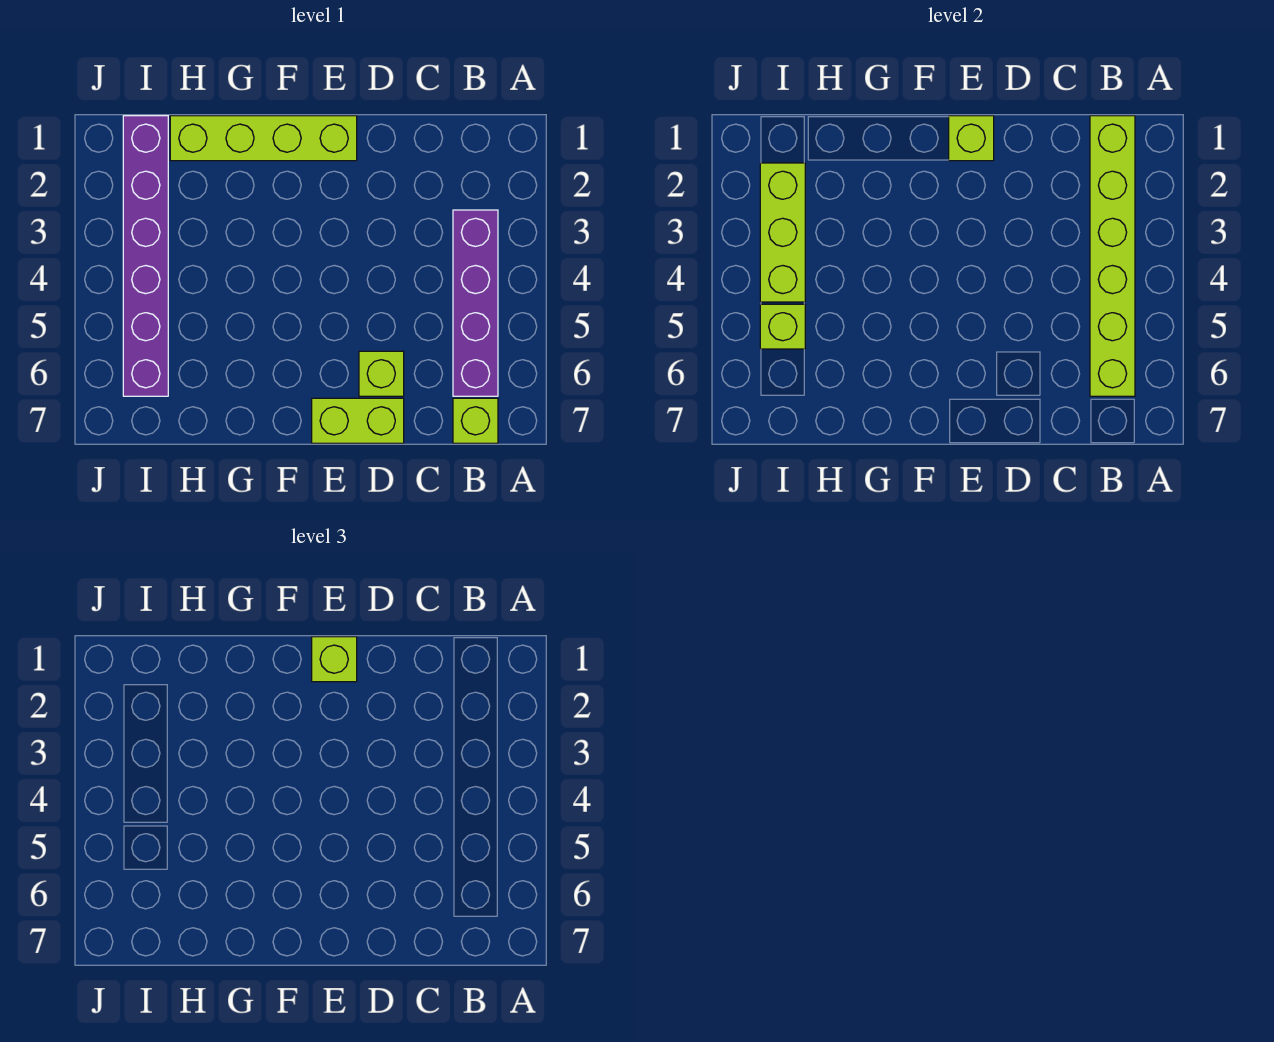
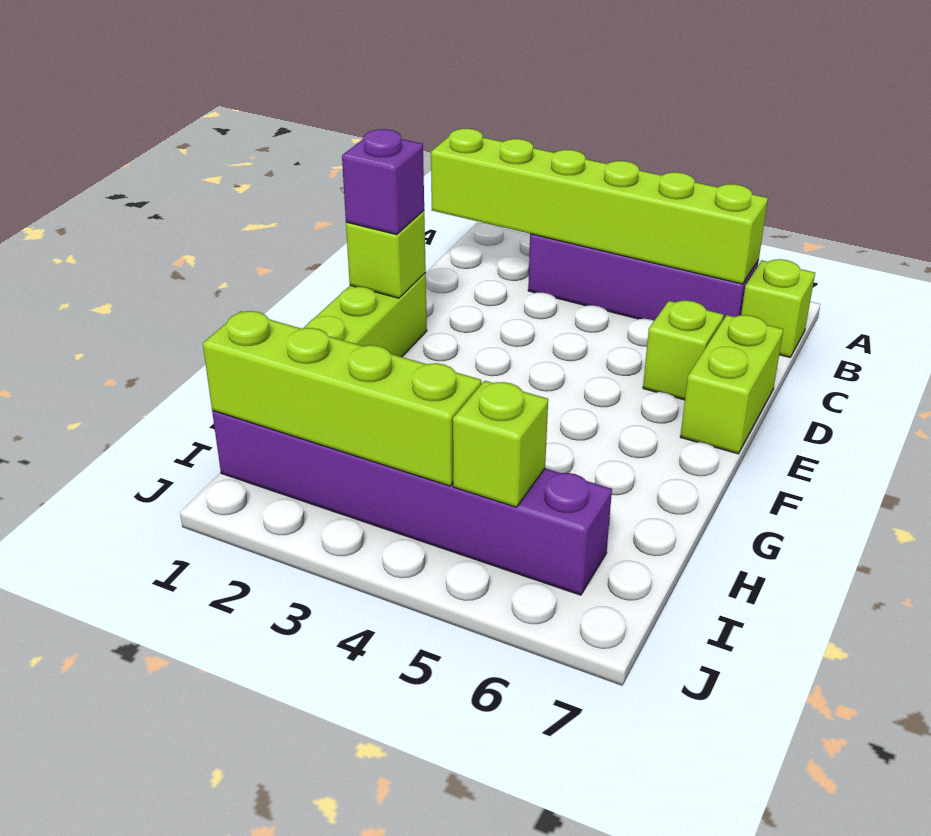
lime 1x1 brick [312,637,357,682] -> purple 1x1 brick [342,129,424,235]
lime 1x3 brick [760,163,805,302] -> lime 1x4 brick [203,311,481,486]

